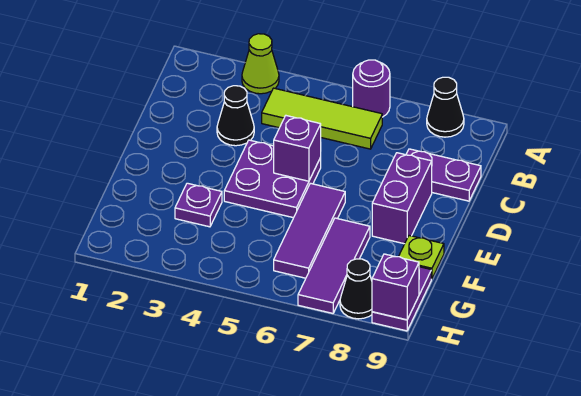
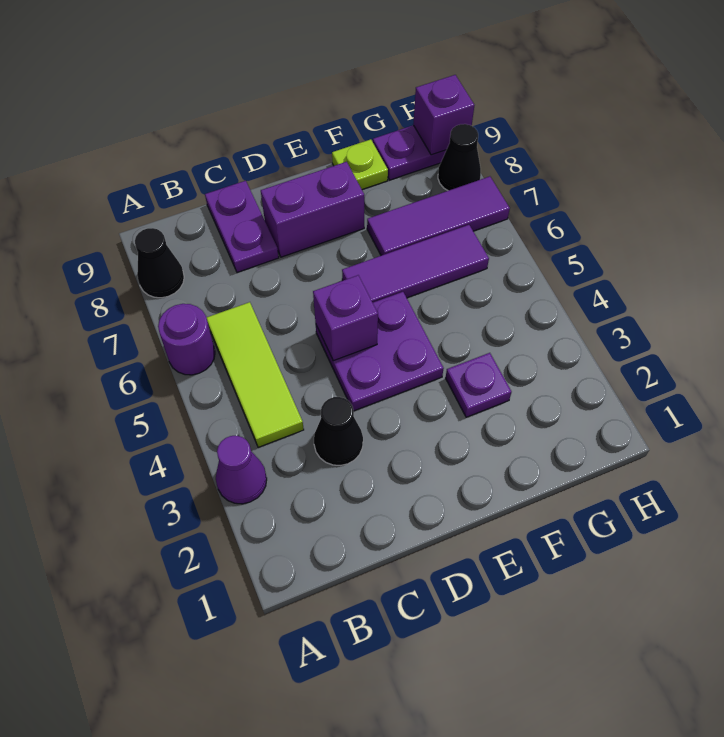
lime 1x1 cone [242,34,279,94] -> purple 1x1 cone [216,436,267,504]

